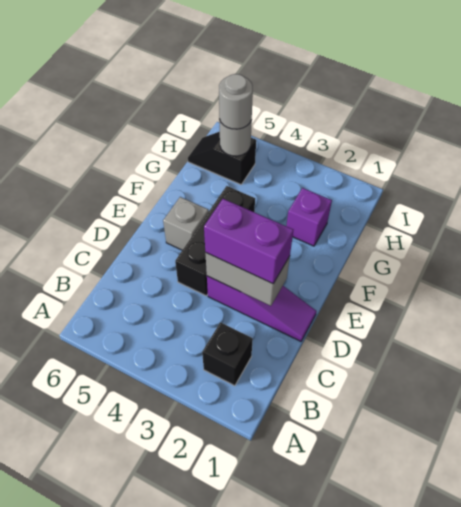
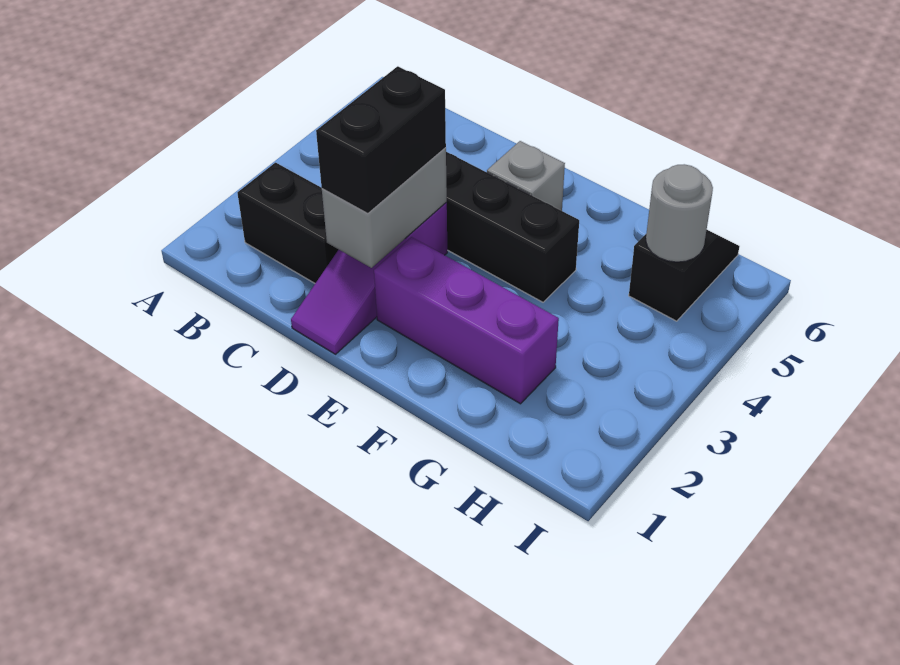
black 1x1 brick [202,322,253,386] -> black 1x2 brick [238,163,339,283]
purple 1x2 brick [204,199,293,284] -> black 1x2 brick [316,66,446,214]
purple 1x1 brick [287,188,332,246] -> purple 1x3 brick [374,237,559,404]
grey 1x1 round brick [219,74,253,129] -> none

